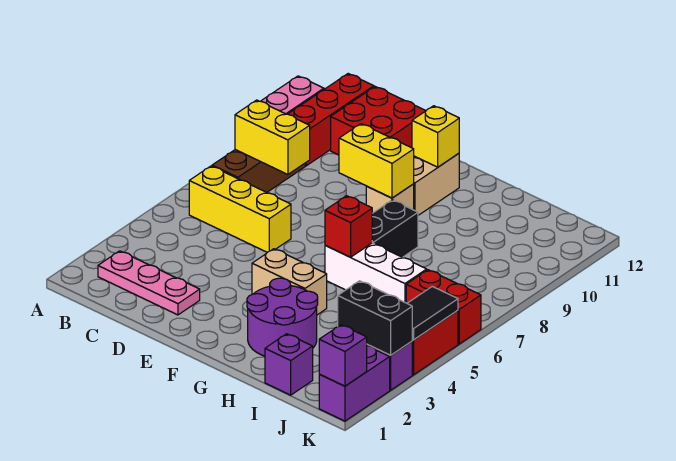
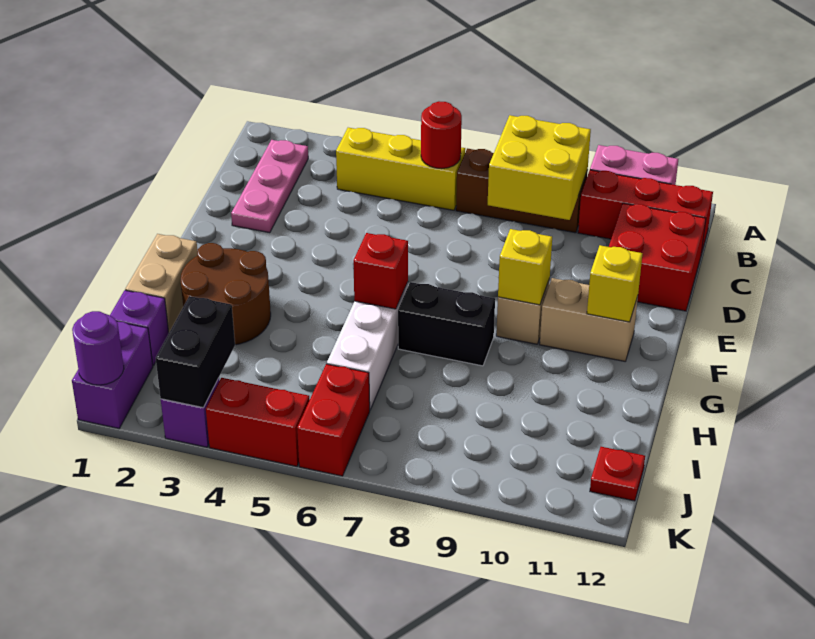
yellow 1x3 brick [189,166,291,252] -> yellow 1x3 brick turned to [336,128,465,210]
none -> red 1x1 round brick [421,101,462,169]
yellow 1x2 brick [235,100,310,174] -> yellow 2x2 brick [488,115,591,220]
yellow 1x2 brick [339,124,414,198] -> yellow 1x1 brick [498,229,552,305]
tan 1x2 brick [252,249,327,315] -> tan 1x2 brick moved to [125,234,197,332]
purple 2x2 round brick [247,278,318,356] -> brown 2x2 round brick [181,243,271,345]
none -> red 1x1 plate [590,447,645,501]
purple 1x2 brick [319,346,390,421] -> purple 1x2 brick turned to [72,322,153,428]
purple 1x1 brick [319,325,367,386] -> purple 1x1 round brick [72,311,124,385]
black 1x2 tile [407,286,458,340] -> none

